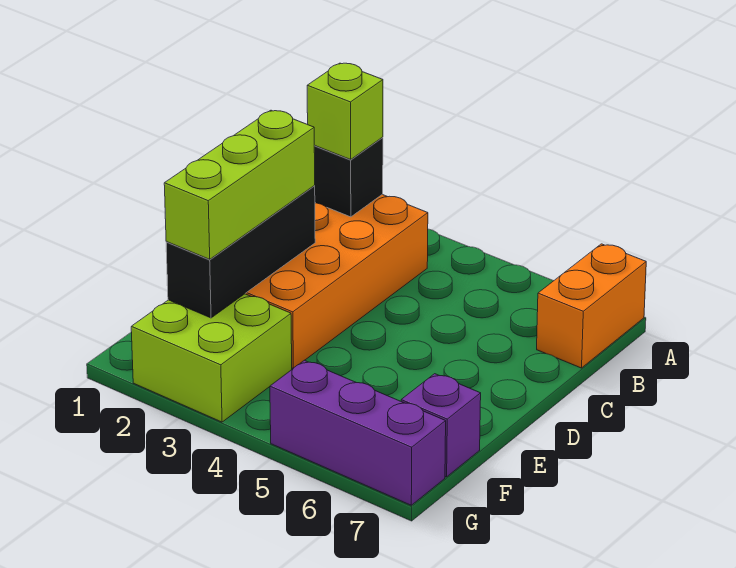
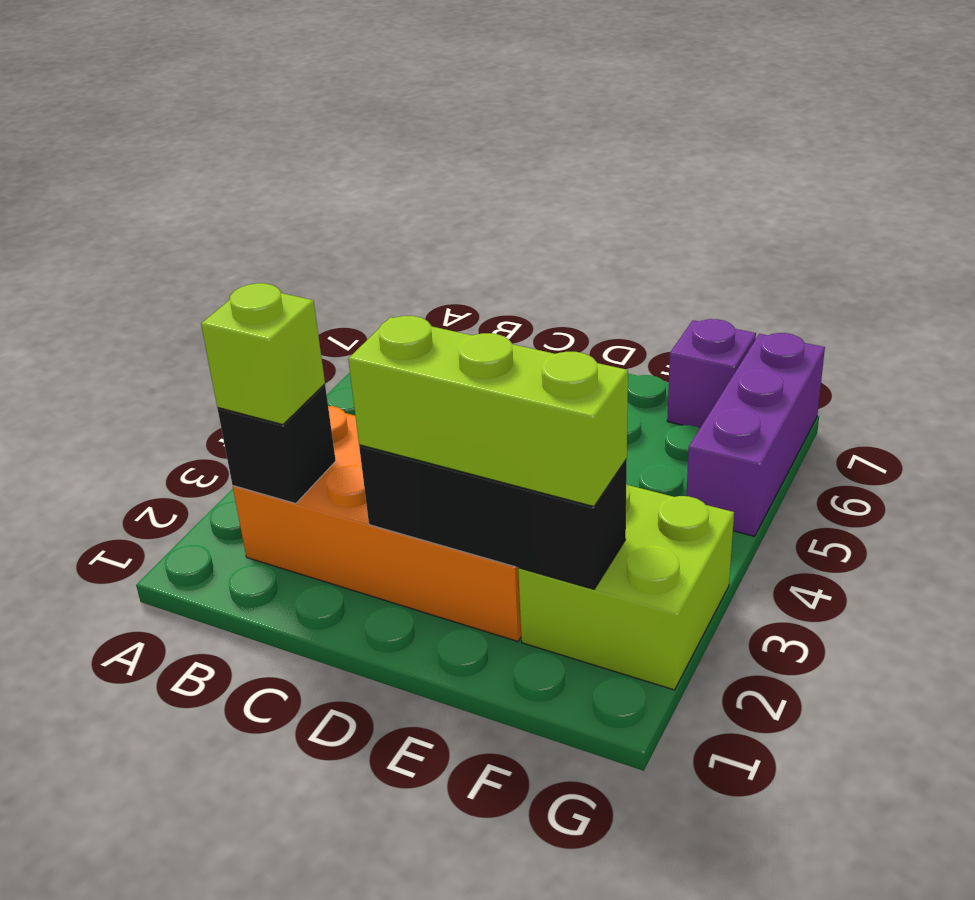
orange 1x2 brick [537,244,646,368] -> none

